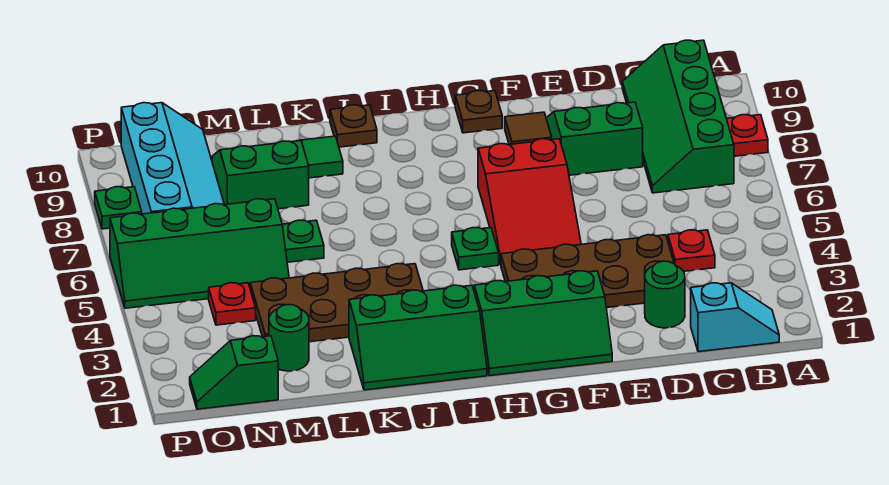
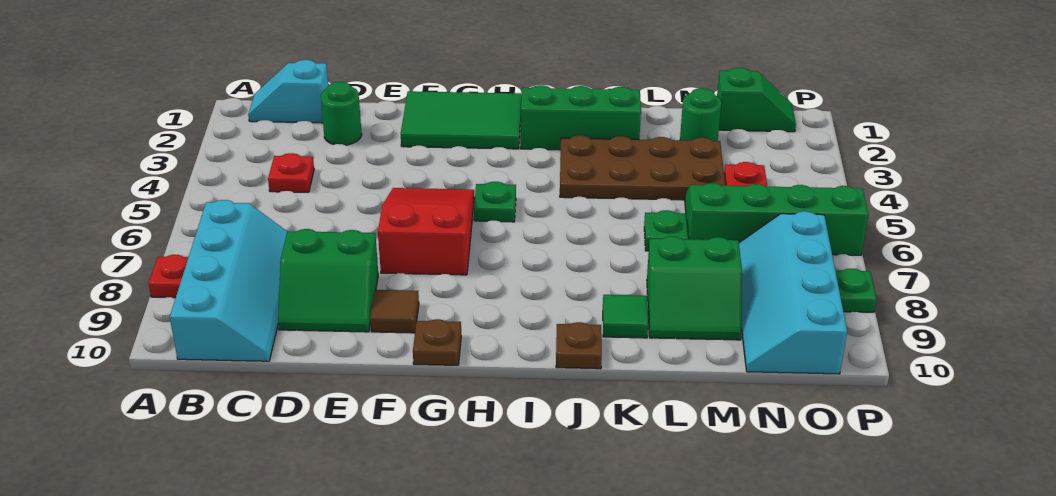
green 2x4 slope [622,40,734,193] -> cyan 2x4 slope [170,200,287,361]
brown 2x4 plate [501,235,674,308] -> none
green 2x3 slope [474,271,612,376] -> green 2x3 tile [401,91,521,149]

